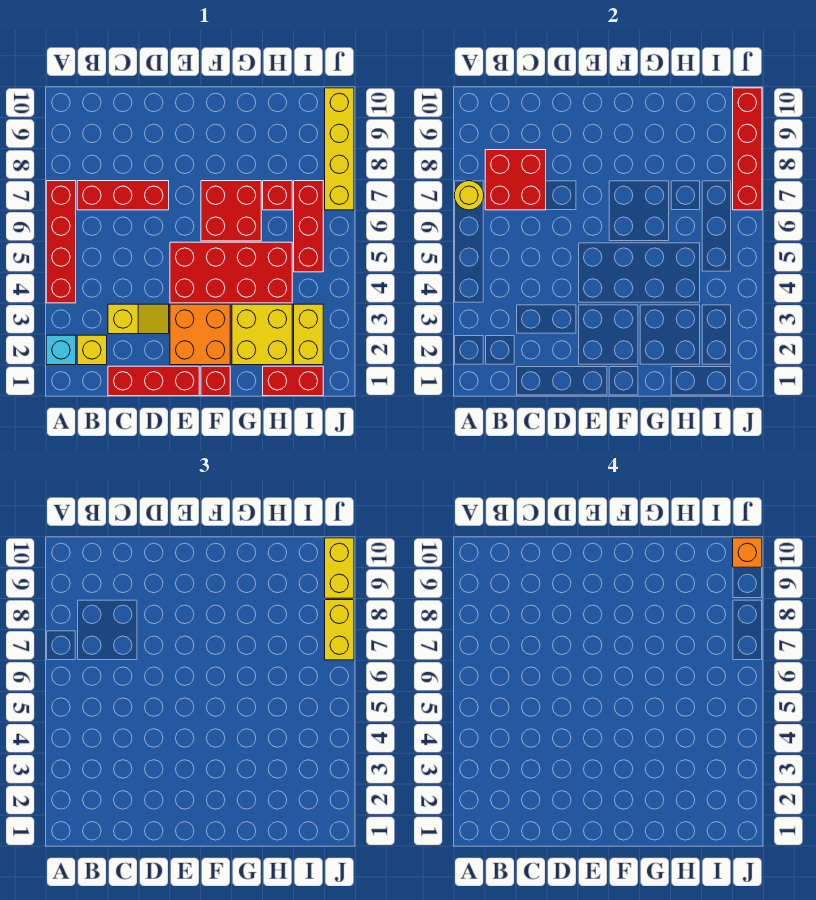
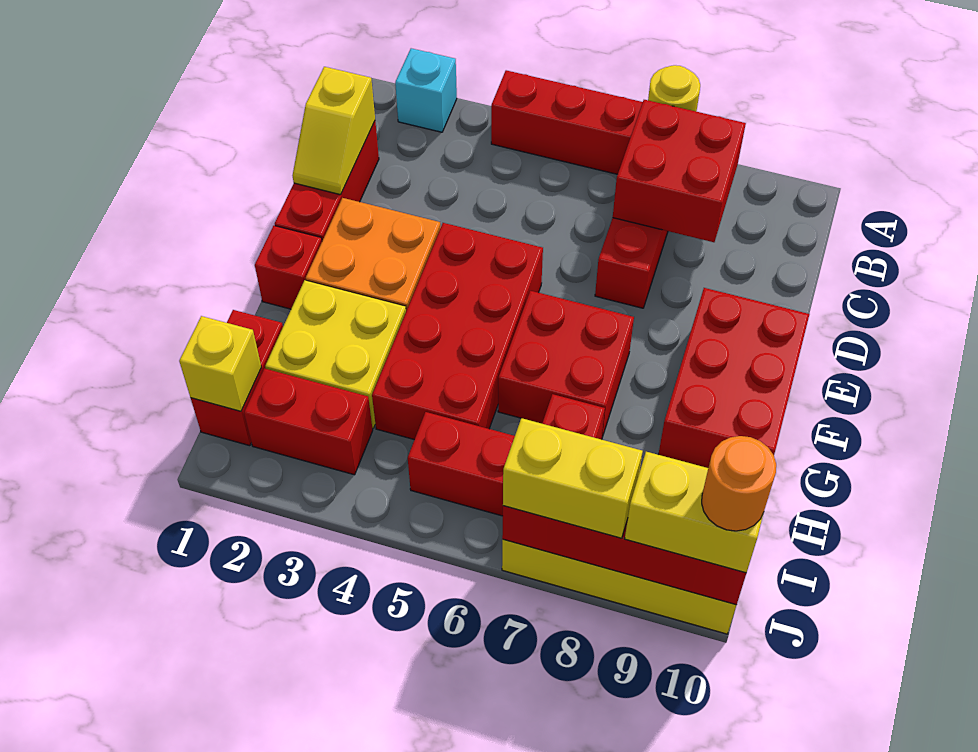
yellow 1x1 brick [77,335,107,365] -> yellow 1x1 brick moved to [179,316,261,411]
yellow 1x2 slope [108,304,169,334] -> yellow 1x2 slope moved to [293,67,375,195]
none -> red 2x3 brick [658,288,810,468]
yellow 1x2 brick [294,304,323,365] -> red 1x2 brick [244,368,373,475]
orange 1x1 brick [733,538,762,567] -> orange 1x1 round brick [702,436,776,531]

